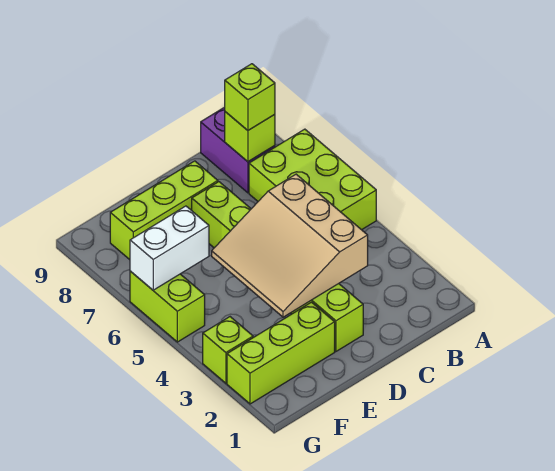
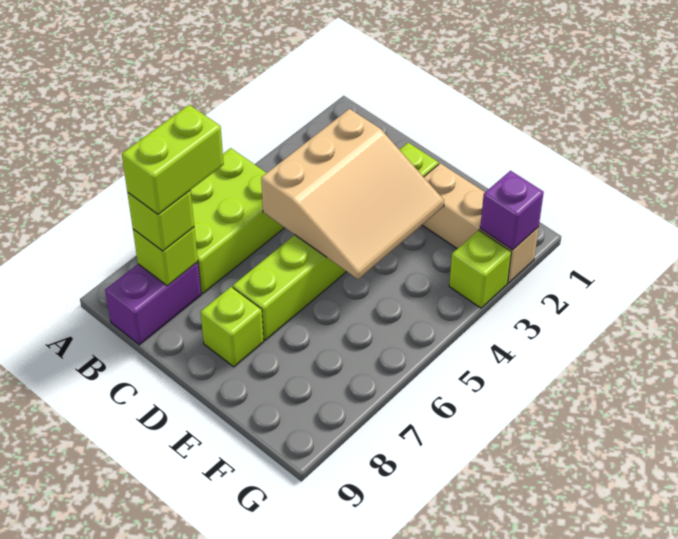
lime 1x3 brick [110,161,218,260] -> lime 1x1 brick [200,287,264,367]
lime 1x3 brick [227,302,335,404] -> tan 1x3 brick [423,163,539,283]
white 1x2 brick [130,206,209,290] -> none
none -> purple 1x1 brick [480,171,544,250]
lime 1x2 brick [130,271,205,342] -> lime 1x2 brick moved to [122,105,224,214]

